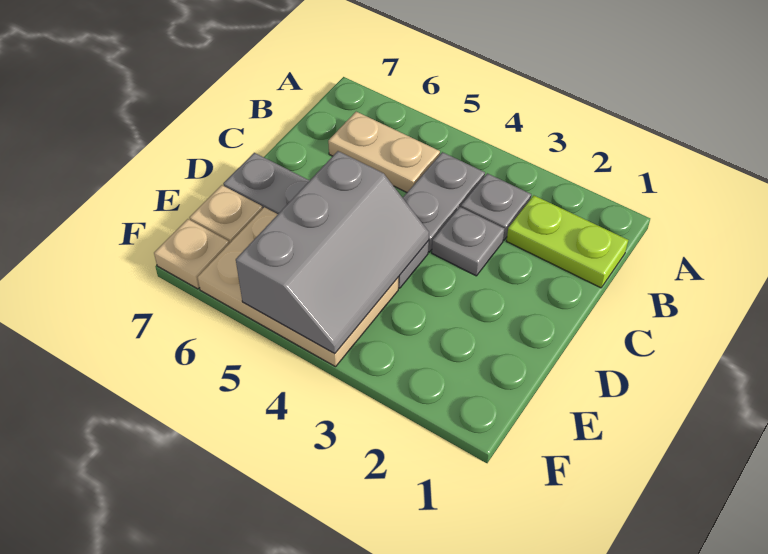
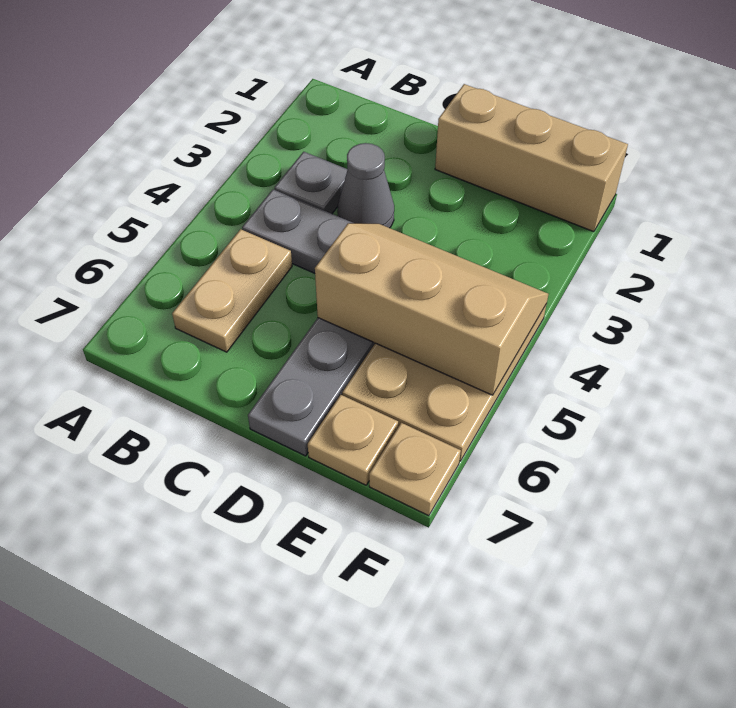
lime 1x2 plate [507,196,628,288] -> none
grey 1x1 plate [432,207,504,276] -> grey 1x1 cone [337,143,394,228]
none -> tan 1x3 brick [435,84,628,232]
grey 2x3 slope [236,151,429,354] -> tan 2x3 slope [315,223,549,395]

